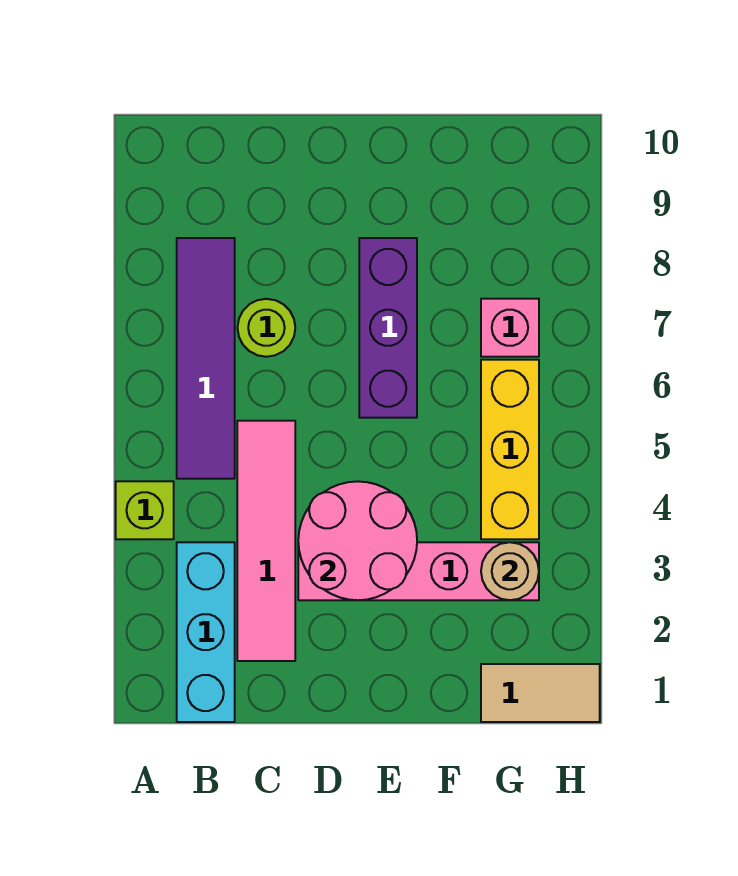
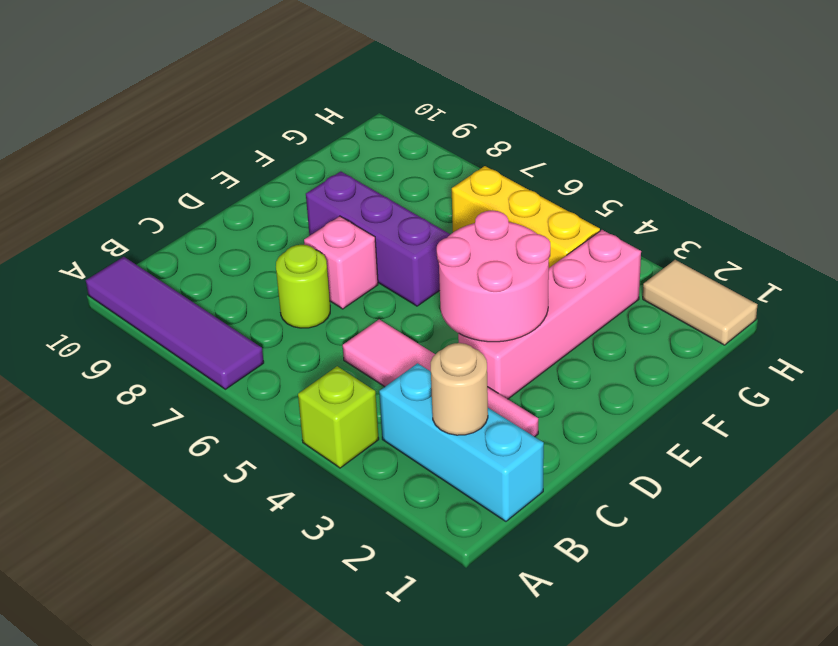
purple 1x4 tile [177,238,235,479] -> purple 1x4 tile moved to [86,257,264,389]
tan 1x2 tile [481,664,600,722] -> tan 1x2 tile turned to [643,260,757,345]
tan 1x1 round brick [481,542,539,600] -> tan 1x1 round brick moved to [430,343,488,435]
pink 1x1 brick [481,299,539,357] -> pink 1x1 brick moved to [304,216,378,309]

